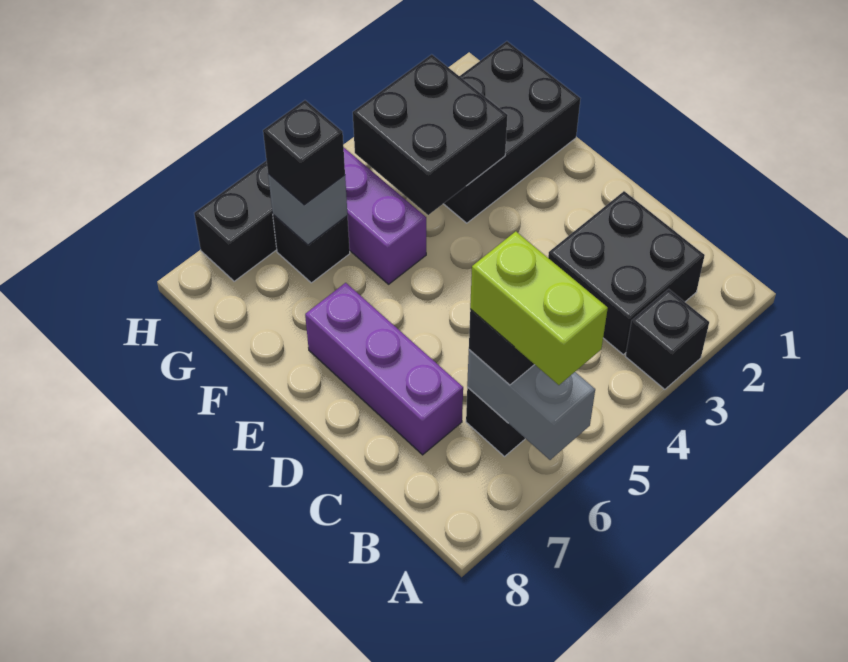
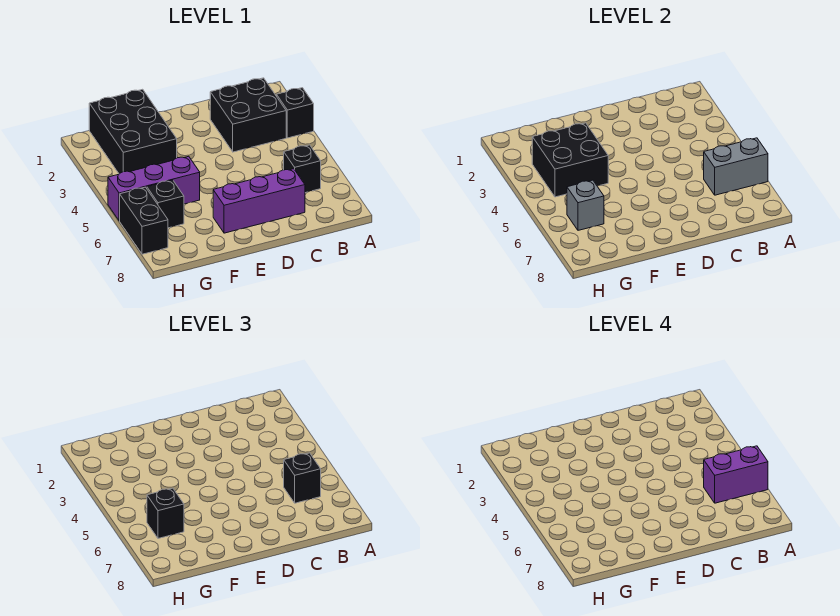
lime 1x2 brick [470,231,608,385] -> purple 1x2 brick [704,446,768,503]

